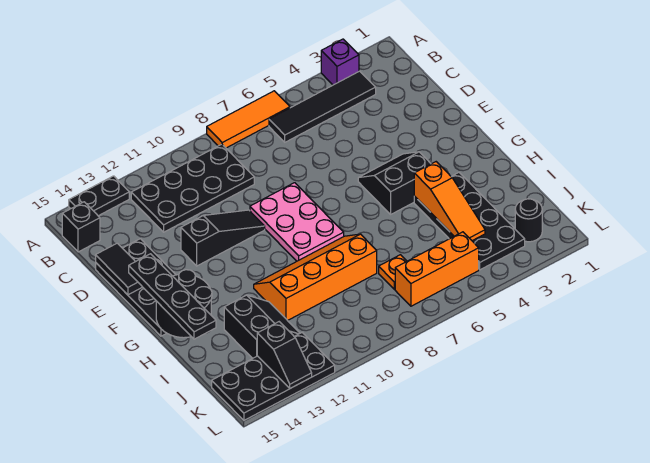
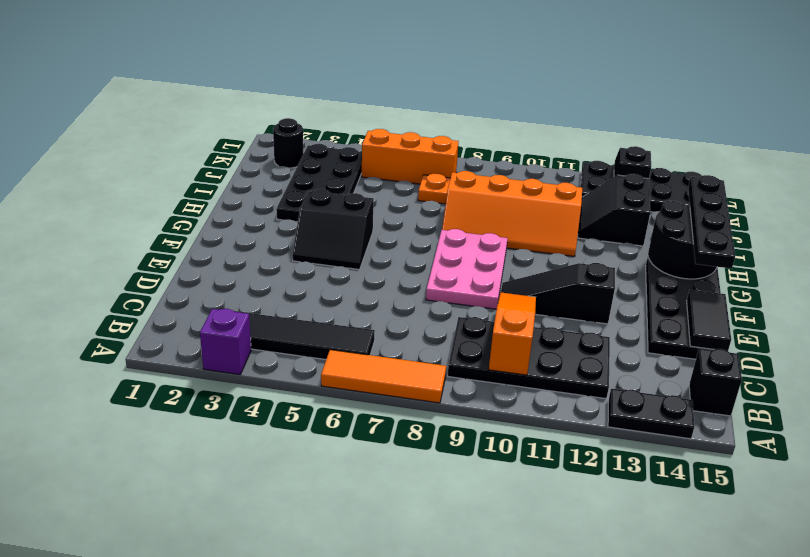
orange 1x3 slope [414,162,485,241] -> orange 1x3 slope moved to [489,293,536,375]

